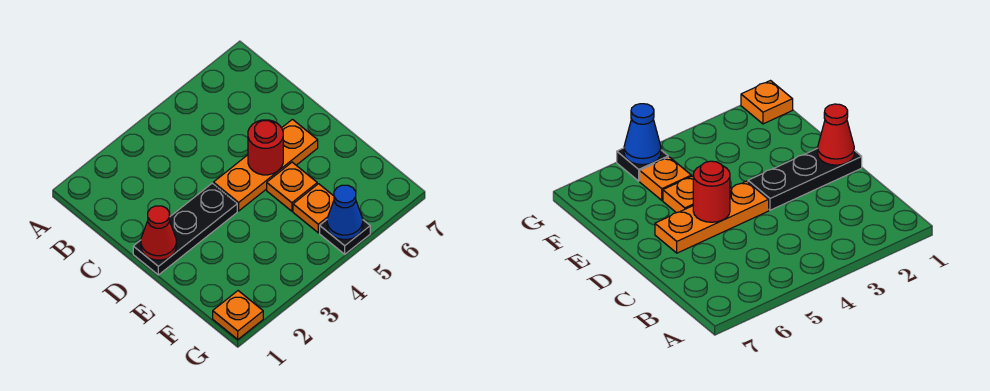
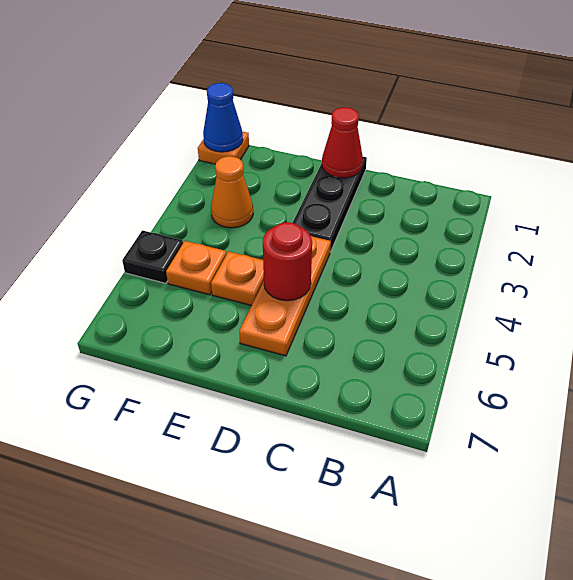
none -> orange 1x1 cone [211,156,253,228]
blue 1x1 cone [327,185,363,239] -> blue 1x1 cone moved to [203,83,243,152]

